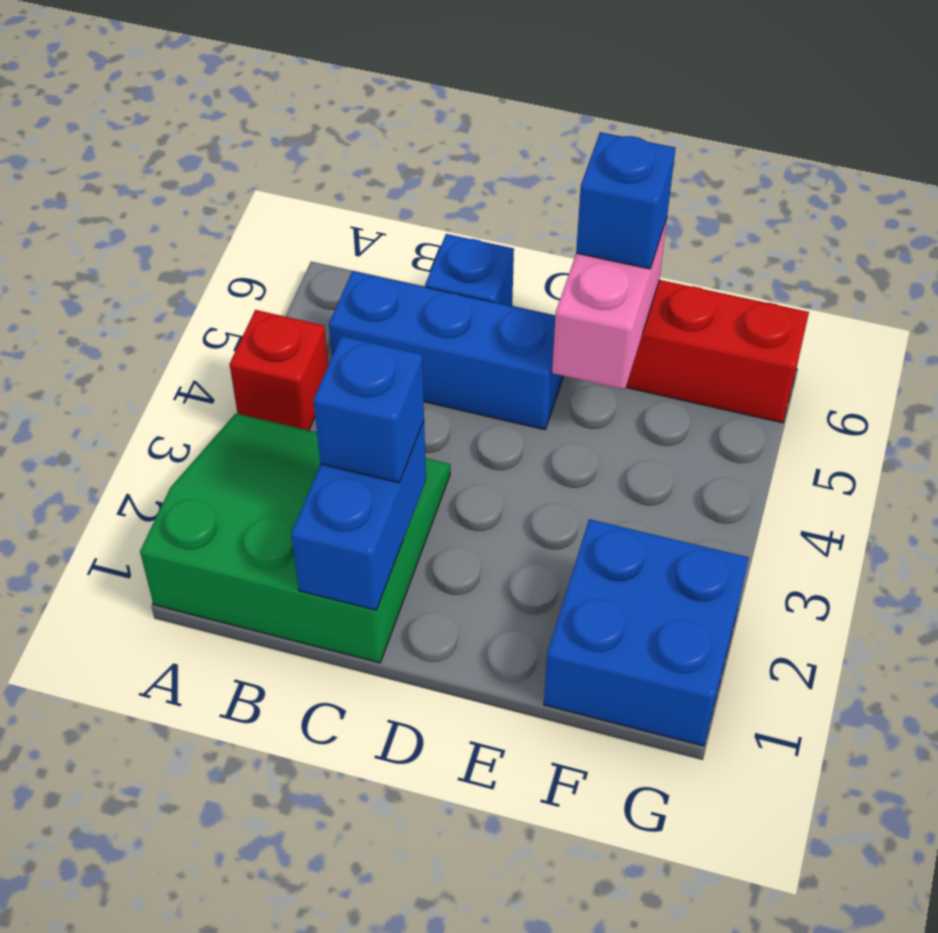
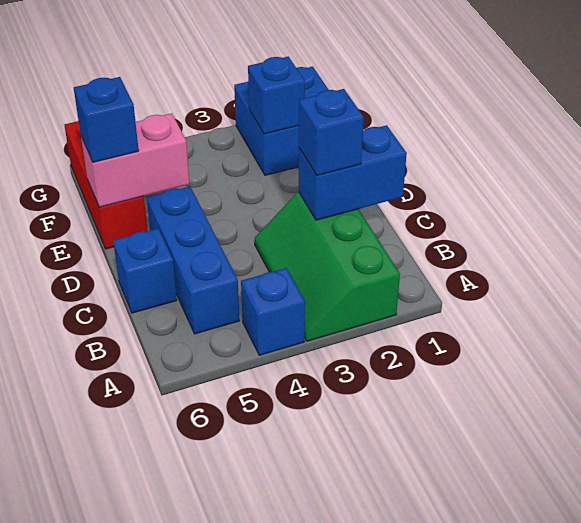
green 3x3 slope [140,413,450,663] -> green 2x3 slope [255,192,400,341]
red 1x1 brick [230,310,328,430] -> blue 1x1 brick [241,268,305,355]
none -> blue 1x1 brick [248,57,305,134]

